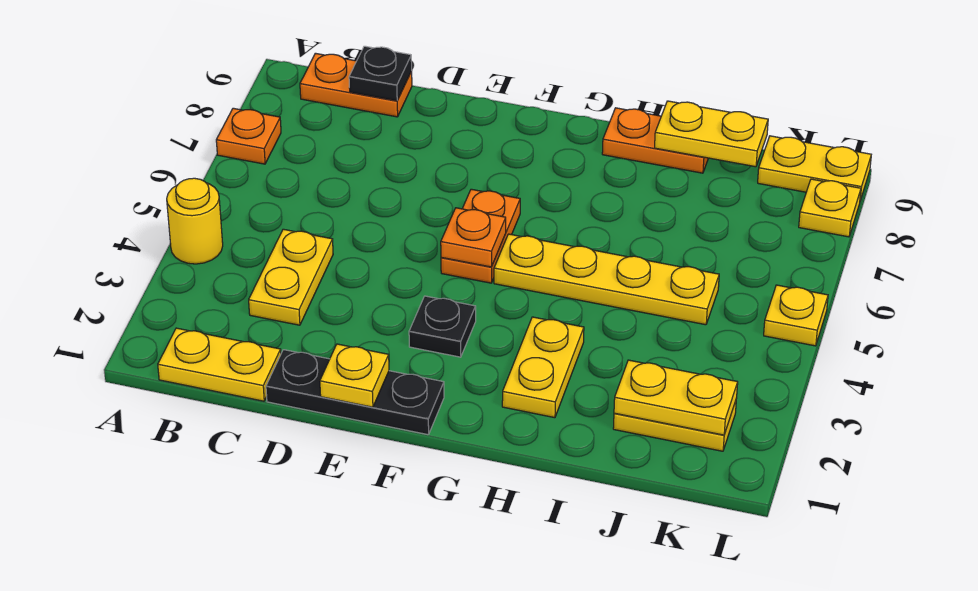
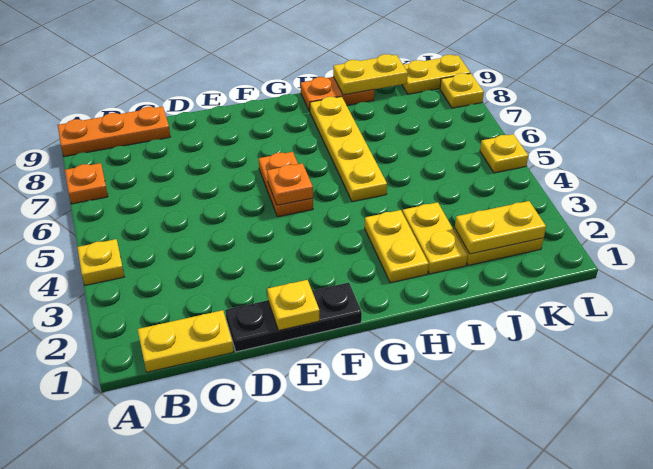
yellow 1x1 round brick [167,178,223,264] -> yellow 1x1 plate [77,239,124,285]
orange 1x2 plate [300,53,412,117] -> orange 1x3 plate [58,107,170,156]
yellow 1x2 plate [249,229,333,325] -> yellow 1x2 plate moved to [402,202,468,274]
black 1x1 plate [349,46,412,101] -> none
black 1x1 plate [409,296,476,357] -> none
yellow 1x4 plate [494,234,719,325] -> yellow 1x4 plate turned to [310,97,387,202]

